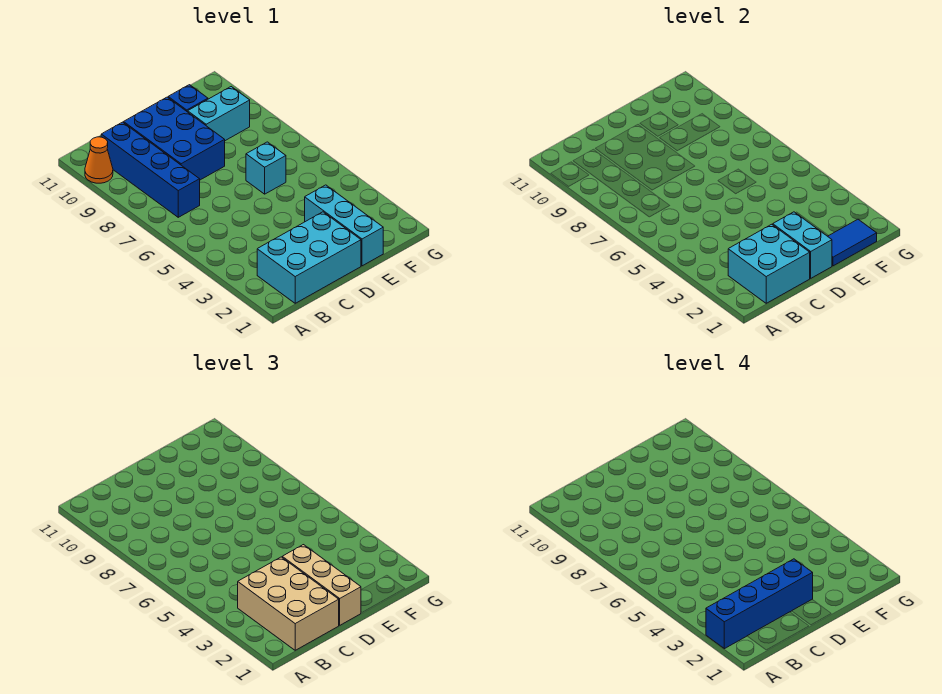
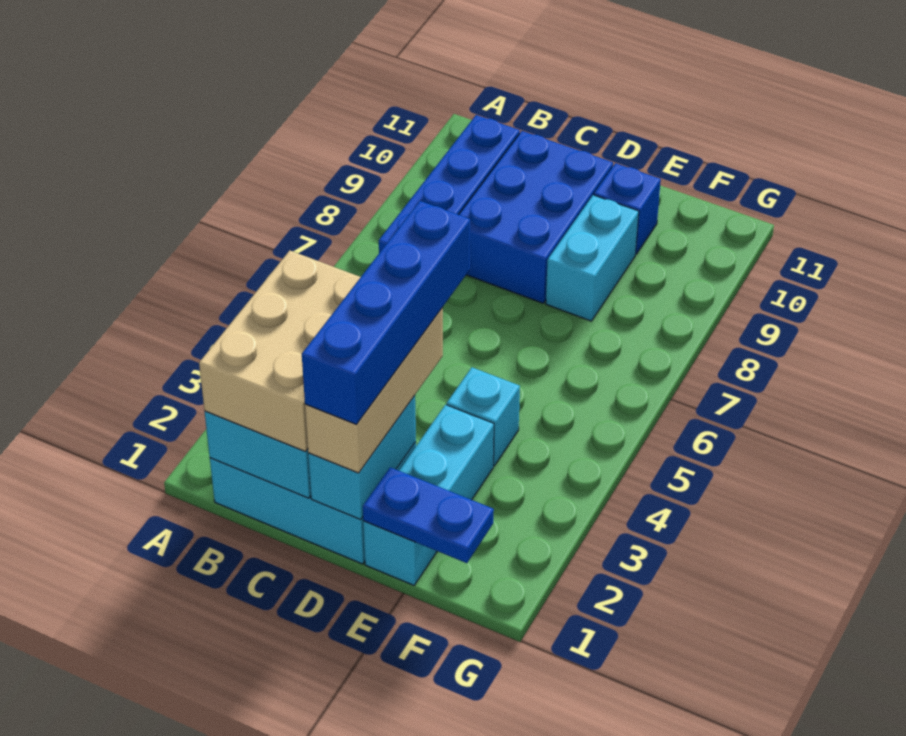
blue 1x4 brick [706,559,813,649] -> blue 1x4 brick turned to [302,201,470,424]
orange 1x1 cone [85,137,113,183] -> none
blue 1x2 tile [828,219,877,266] -> blue 1x2 plate [363,467,494,563]
cyan 1x1 brick [246,142,286,194] -> cyan 1x1 brick moved to [447,367,520,466]
cyan 1x2 brick [188,87,250,141] -> cyan 1x2 brick turned to [546,195,639,321]

